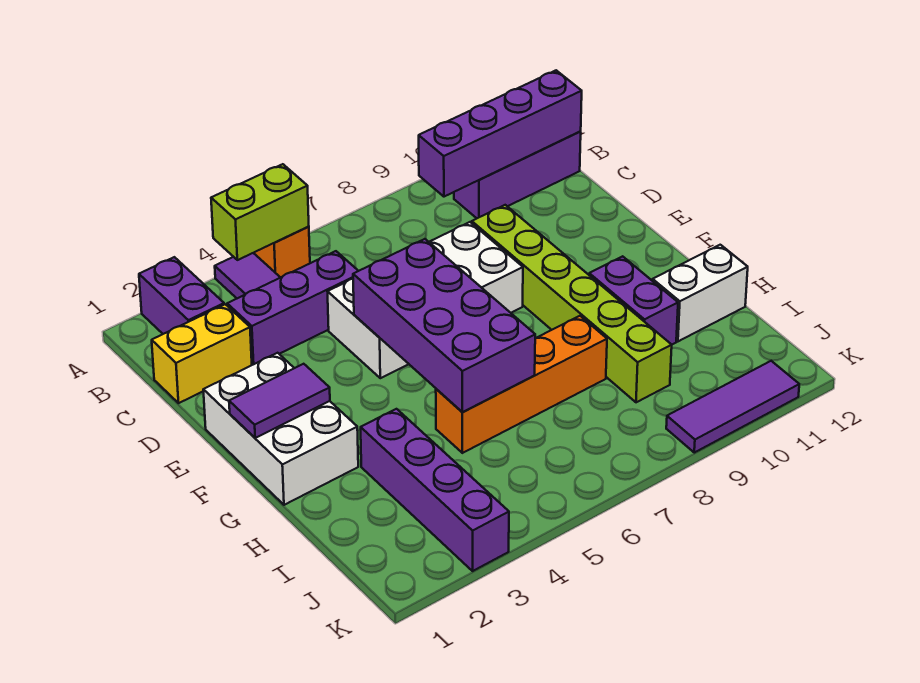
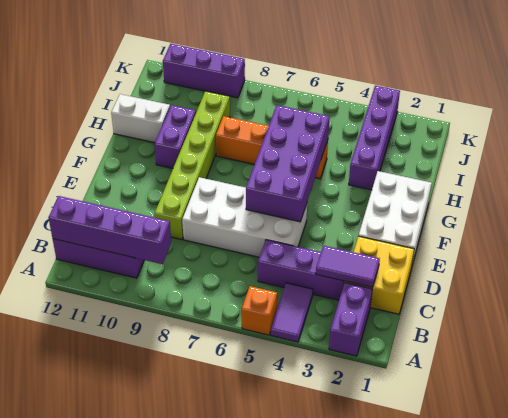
lime 1x2 brick [211,164,309,260] -> none
yellow 1x2 brick [152,304,252,403] -> yellow 2x2 brick [345,236,414,314]
purple 1x2 tile [229,364,330,438] -> purple 1x2 tile moved to [316,246,380,287]
purple 1x3 tile [666,361,799,453] -> purple 1x3 brick [163,44,245,98]

